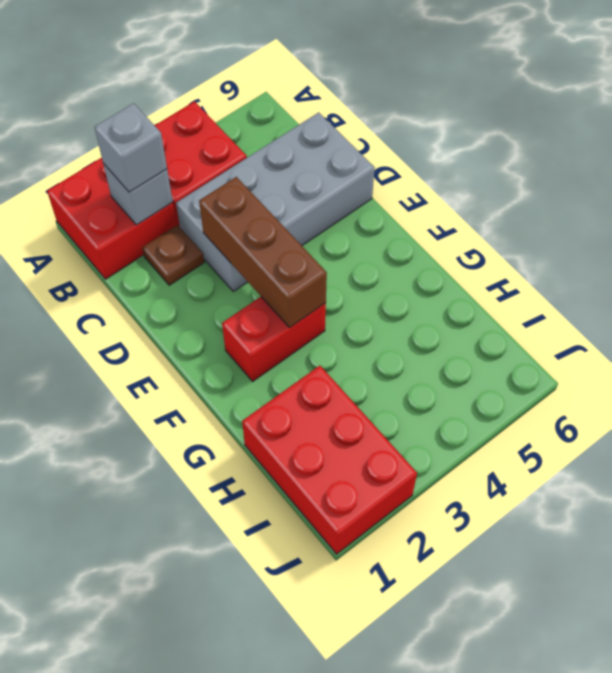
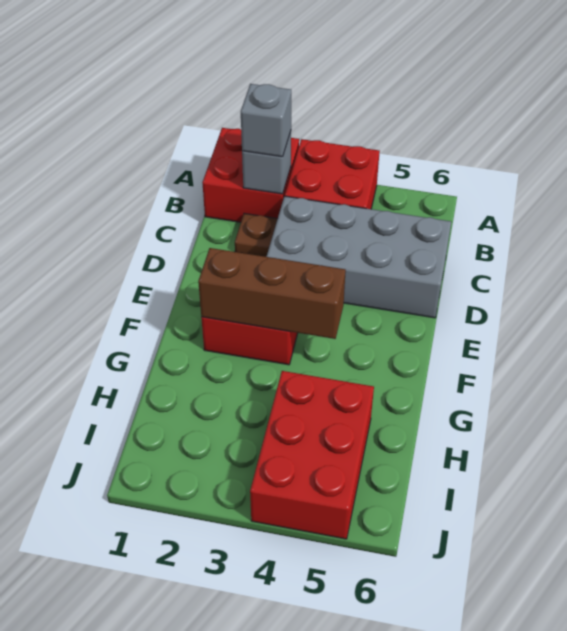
brown 1x3 brick [199,177,327,328] -> brown 1x3 brick turned to [198,248,346,339]
red 2x3 brick [242,366,417,554] -> red 2x3 brick moved to [250,371,374,539]

